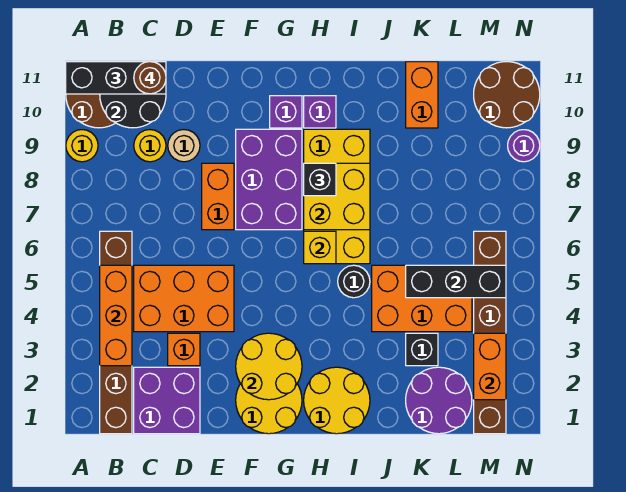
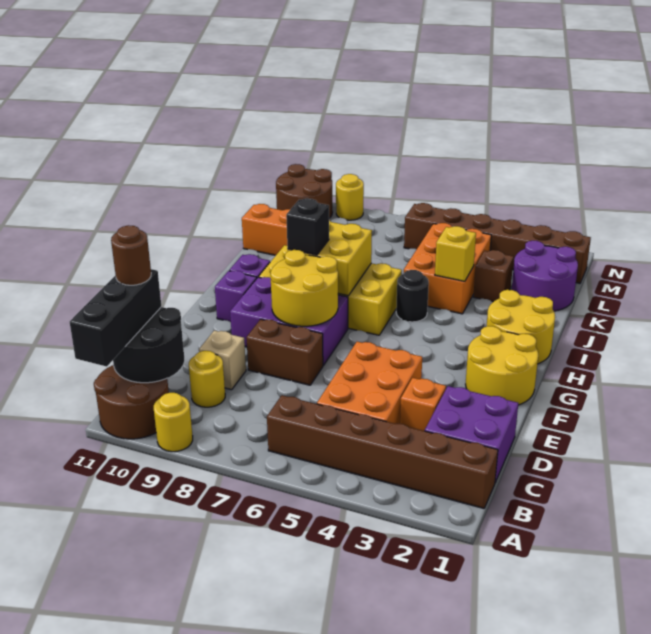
orange 1x3 brick [100,265,132,366] -> none
tan 1x1 round brick [168,130,200,162] -> tan 1x1 brick [199,331,246,390]
orange 1x2 brick [202,163,234,230] -> brown 1x2 brick [246,319,323,385]
yellow 2x2 round brick [236,333,302,400] -> yellow 2x2 round brick moved to [271,250,338,326]
yellow 1x1 brick [304,231,336,264] -> yellow 1x1 brick moved to [435,226,476,281]
black 1x1 brick [406,333,438,366] -> brown 1x1 brick [473,250,514,302]
black 1x3 brick [406,265,506,298] -> none
orange 1x2 brick [474,333,506,400] -> none
purple 1x1 round brick [508,130,540,162] -> yellow 1x1 round brick [336,174,364,220]

